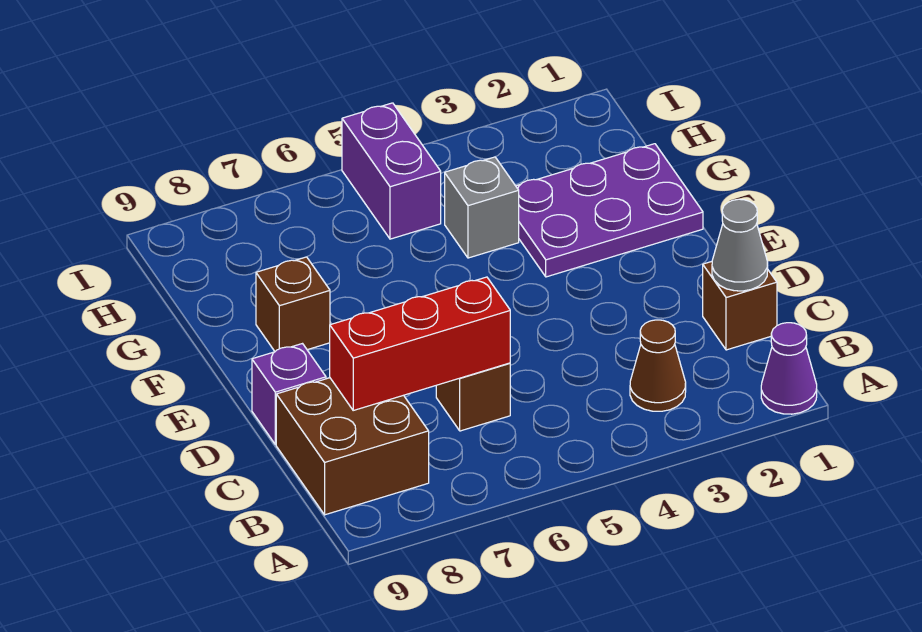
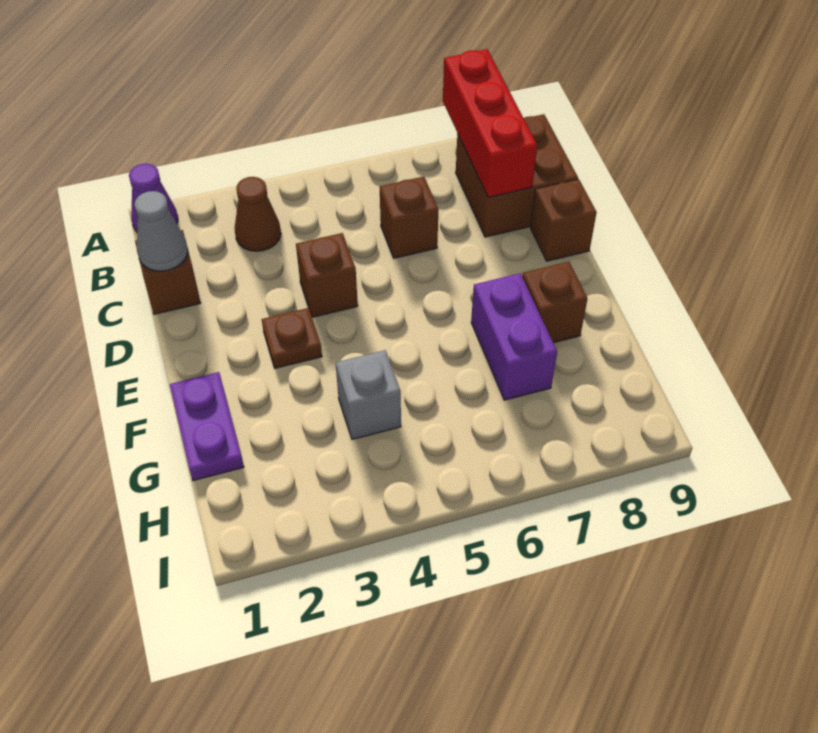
red 1x3 brick [330,277,510,410] -> red 1x3 brick turned to [443,49,537,197]
none -> brown 1x1 brick [296,233,358,317]
purple 1x1 brick [252,344,326,445] -> brown 1x1 brick [531,179,597,261]
none -> brown 1x1 plate [262,308,322,368]
purple 2x3 plate [516,144,703,277] -> purple 1x2 plate [170,372,244,481]
purple 1x2 brick [342,103,441,239] -> purple 1x2 brick moved to [471,273,557,400]

